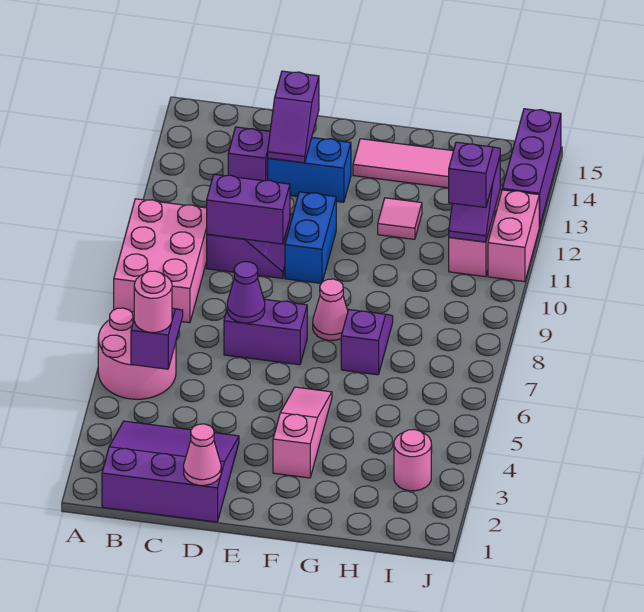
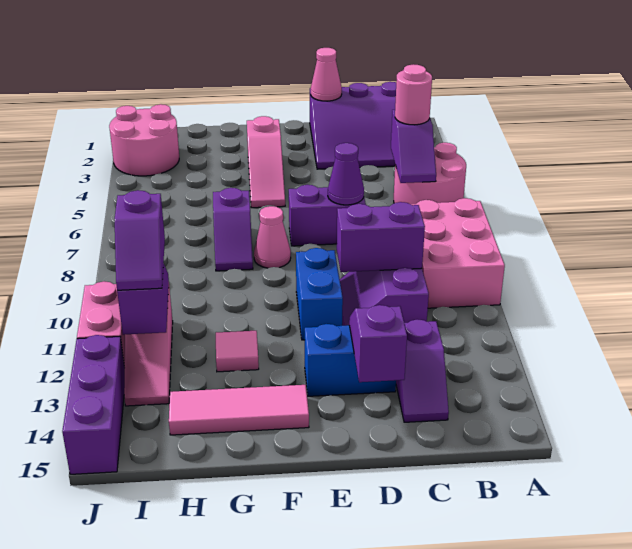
pink 1x1 round brick [394,430,431,491] -> pink 2x2 round brick [109,104,179,176]

